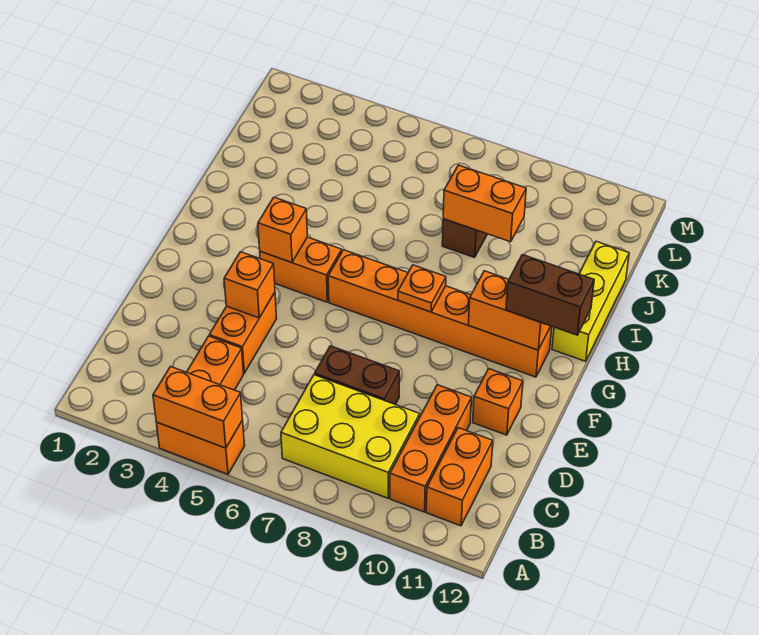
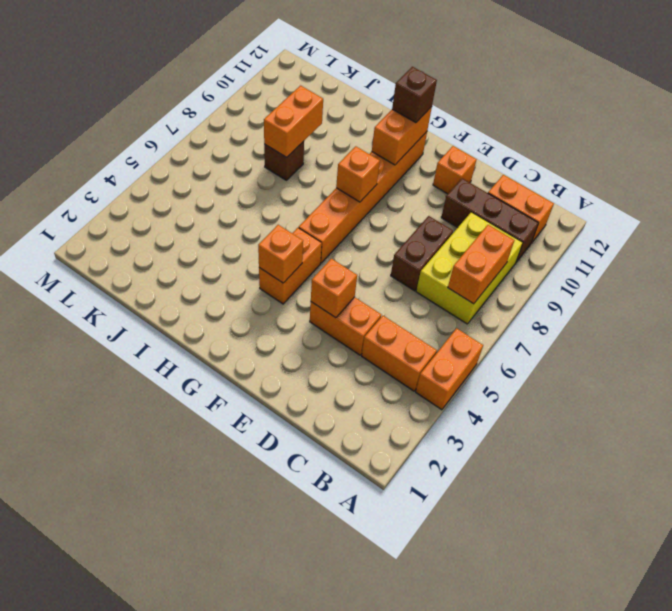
orange 1x2 brick [153,367,243,448] -> orange 1x2 brick moved to [448,225,514,304]
orange 1x3 brick [390,385,472,512] -> brown 1x3 brick [441,178,538,262]
orange 1x1 plate [398,265,446,312] -> orange 1x1 brick [336,146,380,202]
brown 1x2 brick [506,255,594,335] -> brown 1x1 brick [392,67,437,123]
yellow 1x3 brick [552,241,629,361] -> none

